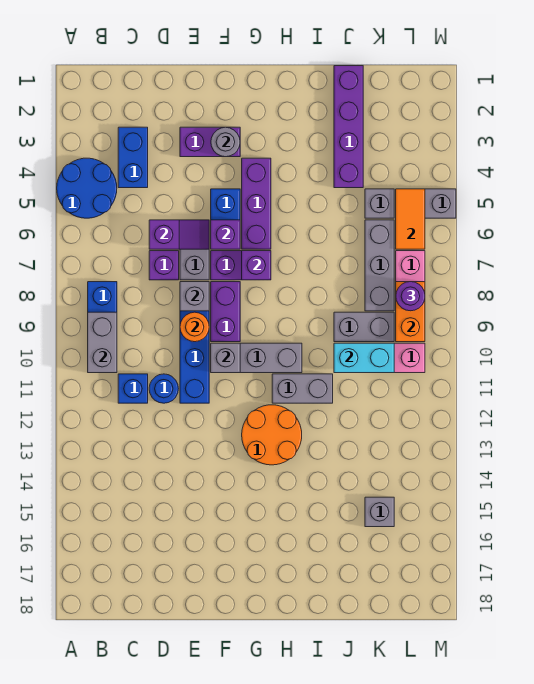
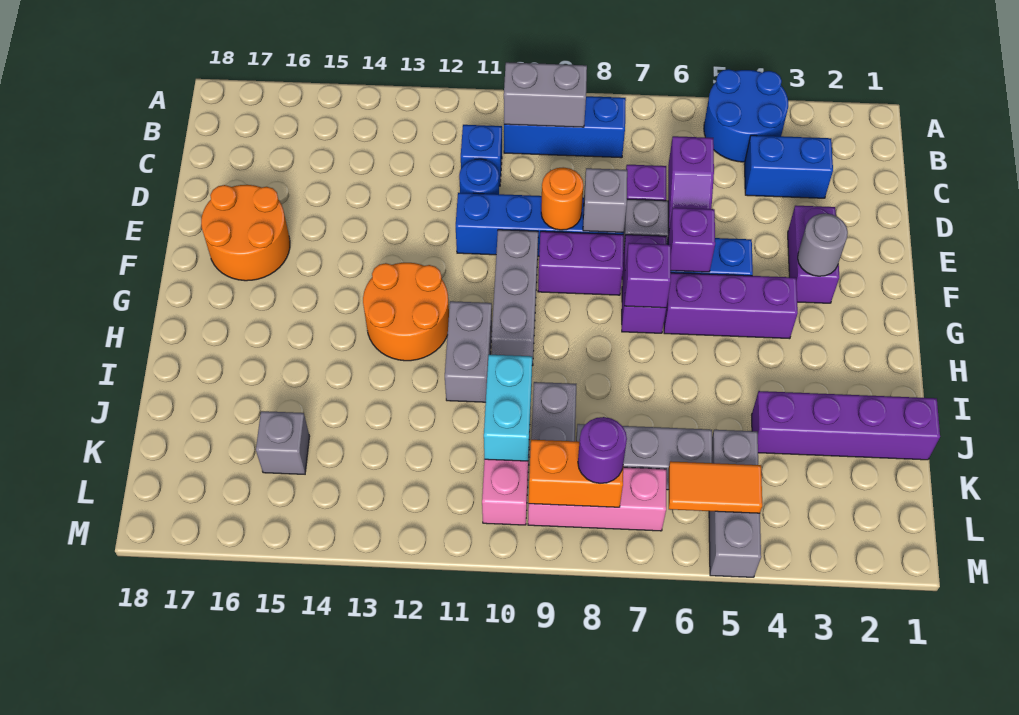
none -> orange 2x2 round brick [201,185,290,281]
grey 1x1 brick [211,343,240,373] -> none

